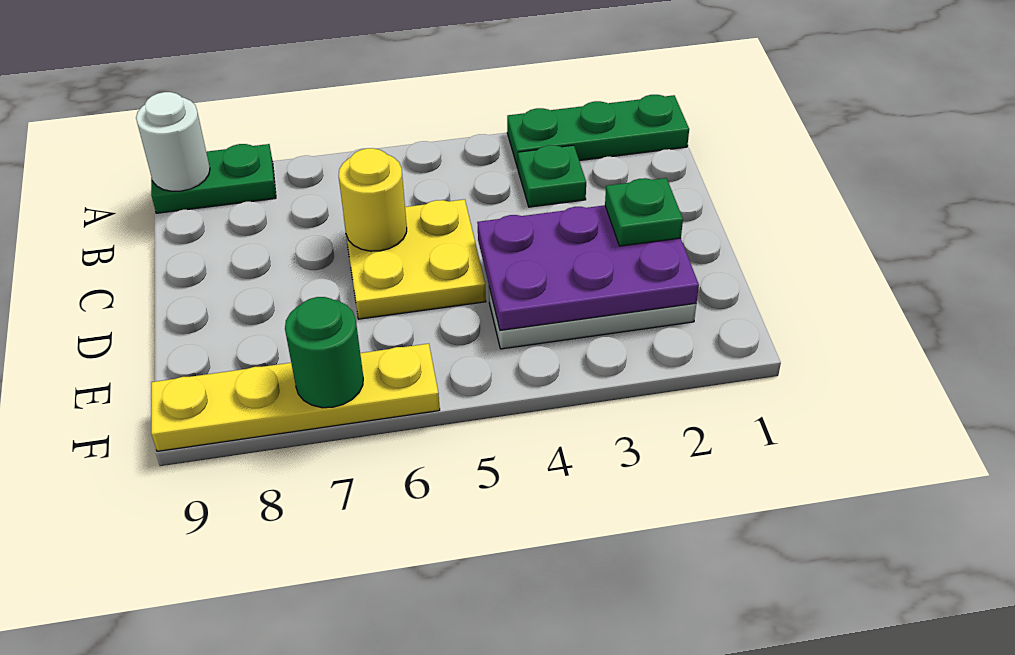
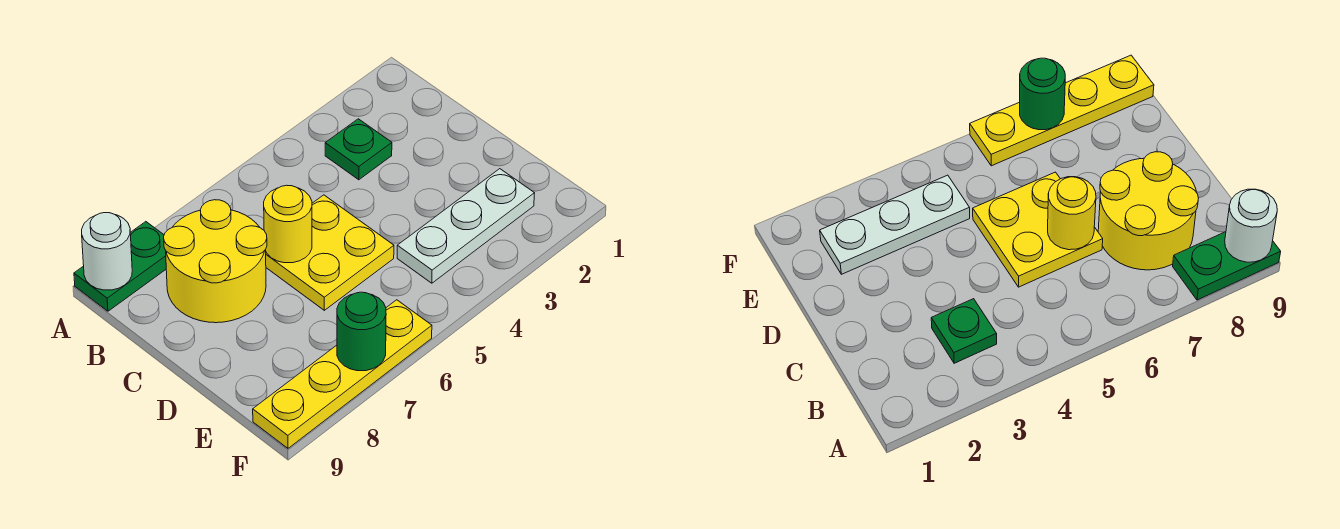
green 1x3 plate [507,95,689,168] -> none
none -> yellow 2x2 round brick [164,200,267,323]
purple 2x3 plate [477,205,699,331] -> none
green 1x1 plate [605,178,683,246] -> none

